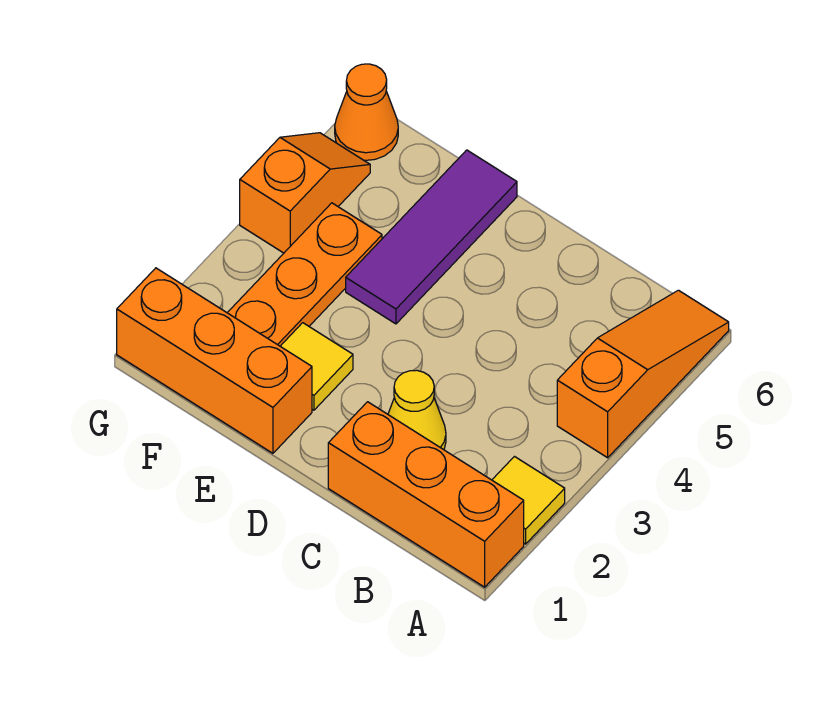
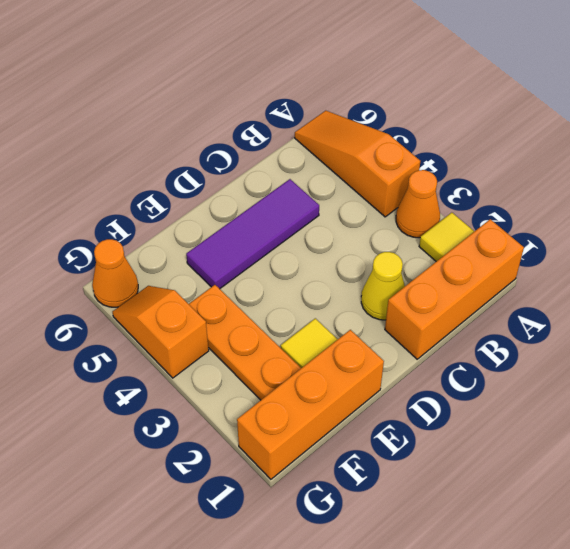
none -> orange 1x1 cone [396,170,440,238]
purple 1x3 tile [346,150,517,324] -> purple 1x3 tile turned to [186,179,319,289]

